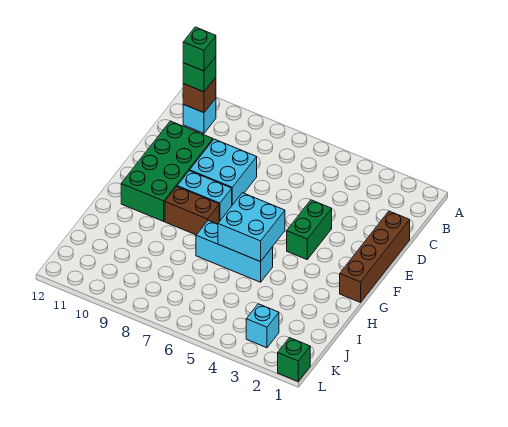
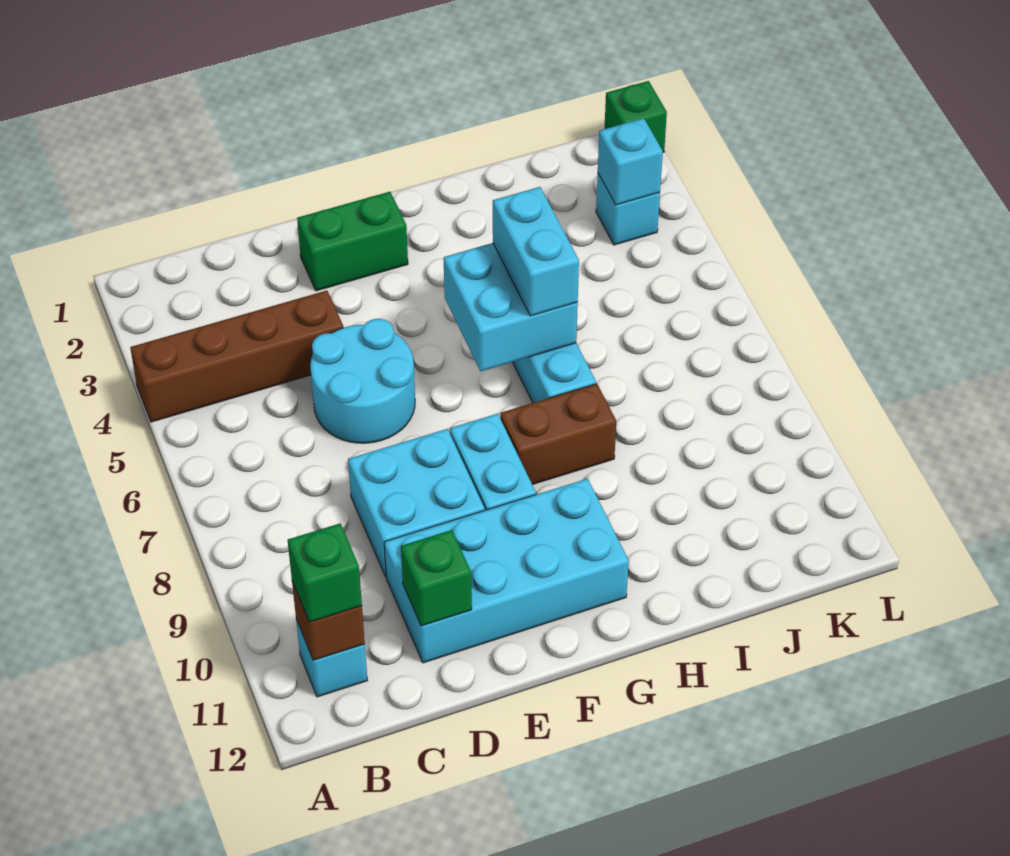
green 1x1 brick [183,27,216,71] -> green 1x1 brick moved to [401,530,472,626]
brown 1x4 brick [340,211,410,302] -> brown 1x4 brick moved to [130,291,343,422]
none -> cyan 2x2 round brick [310,319,415,443]
green 2x4 brick [121,121,213,221] -> cyan 2x4 brick [384,479,629,663]
green 1x2 brick [287,200,332,259] -> green 1x2 brick moved to [297,192,408,291]
brown 1x2 brick [165,187,219,235] -> brown 1x2 brick turned to [500,384,616,485]
none -> cyan 1x2 brick [493,187,579,316]
none -> cyan 1x1 brick [598,118,663,205]

